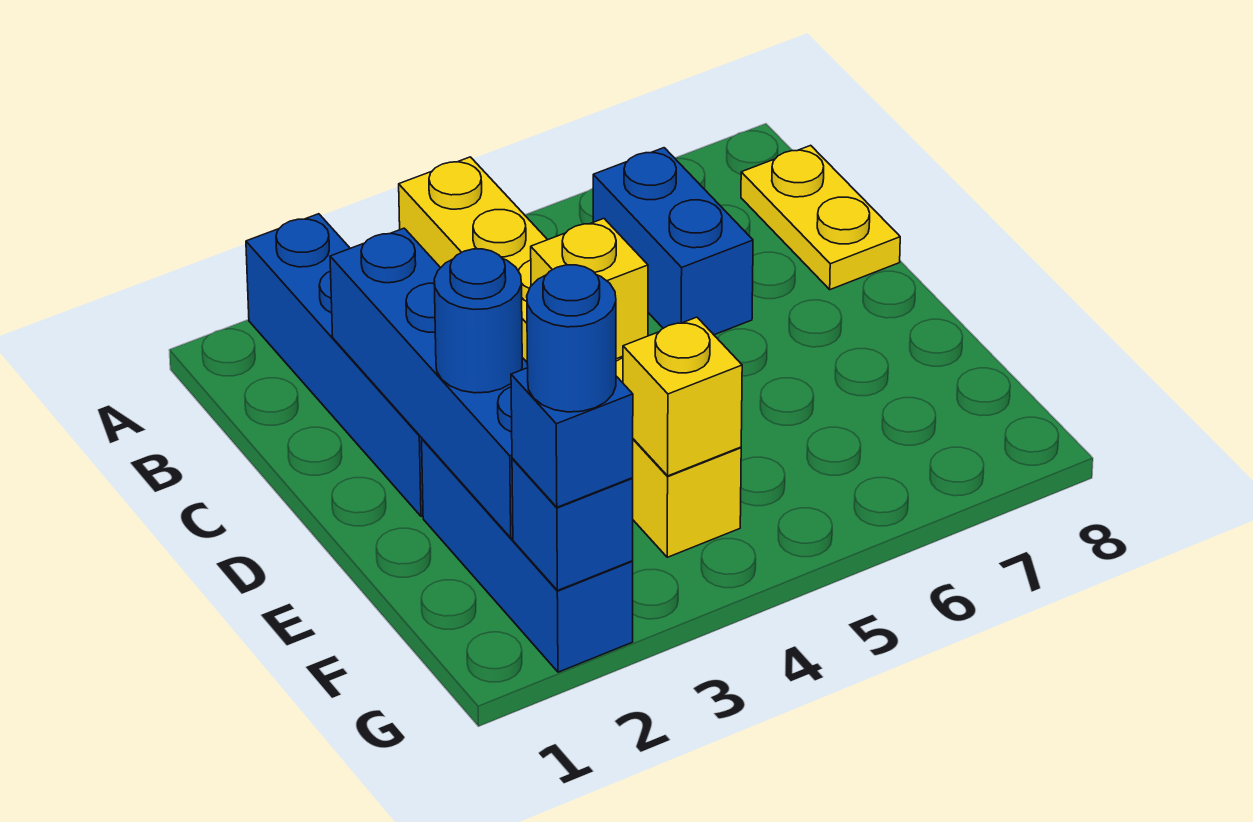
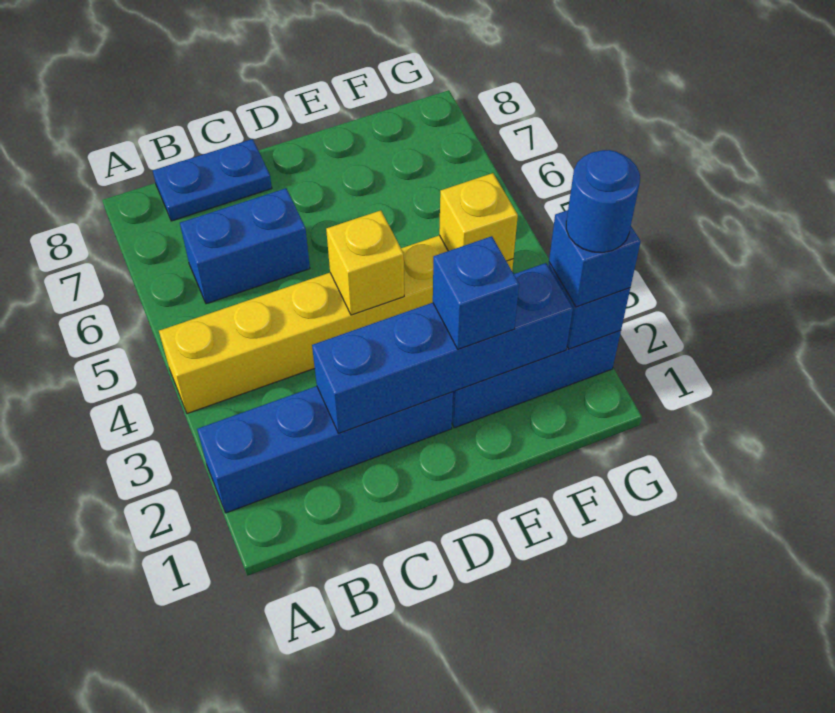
yellow 1x2 plate [741,145,900,290] -> blue 1x2 plate [153,139,272,221]
blue 1x1 round brick [434,249,522,393] -> blue 1x1 brick [433,236,519,349]

